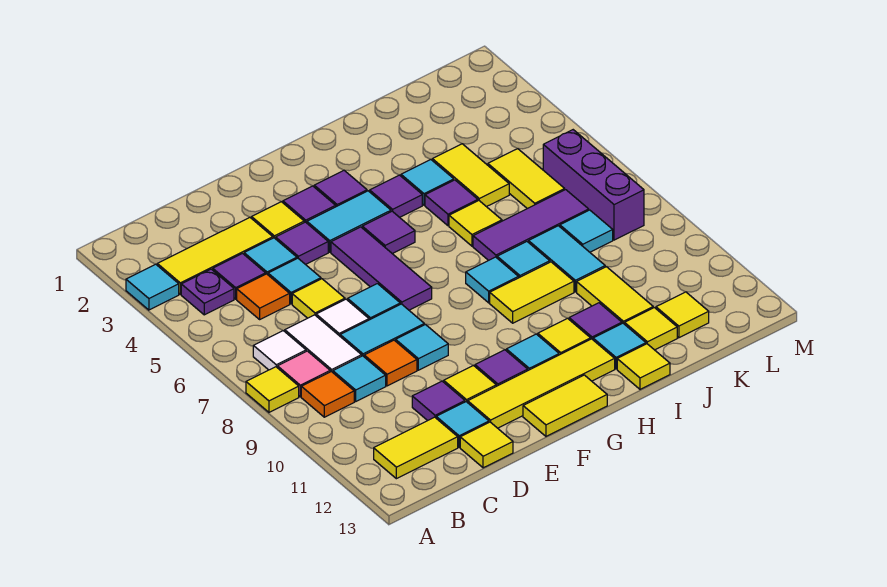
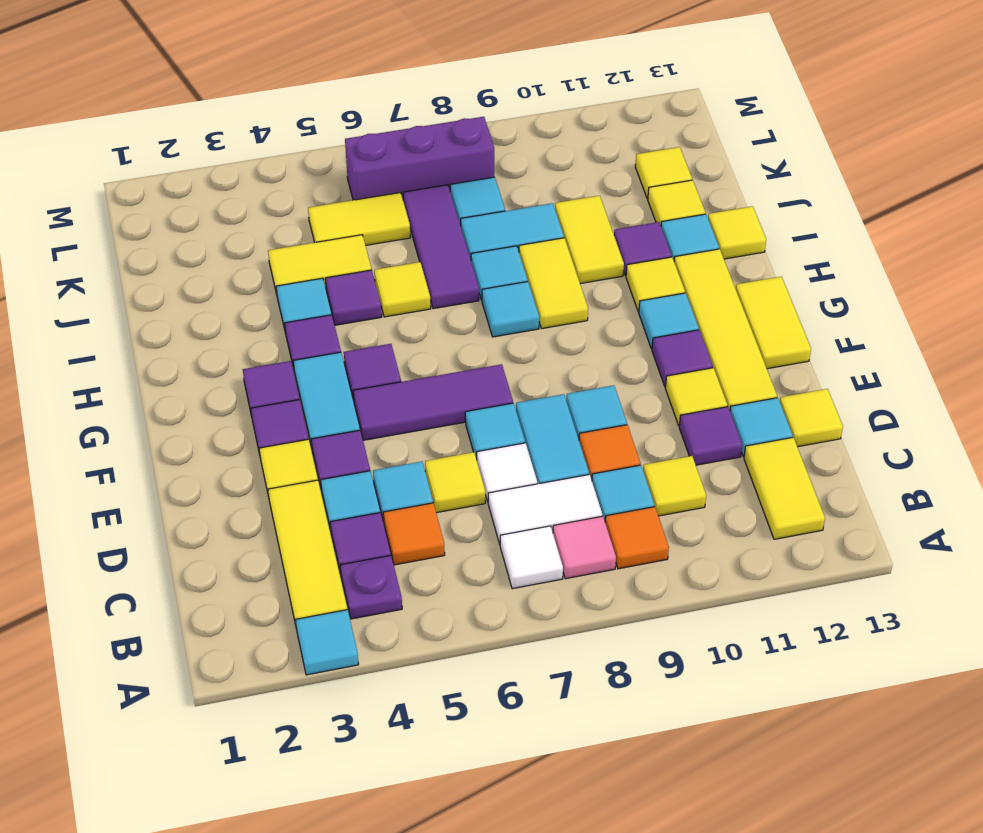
yellow 1x1 tile [246,367,299,412] -> yellow 1x1 tile moved to [643,456,706,516]
yellow 1x2 tile [577,267,653,324] -> yellow 1x2 tile turned to [555,196,624,284]

